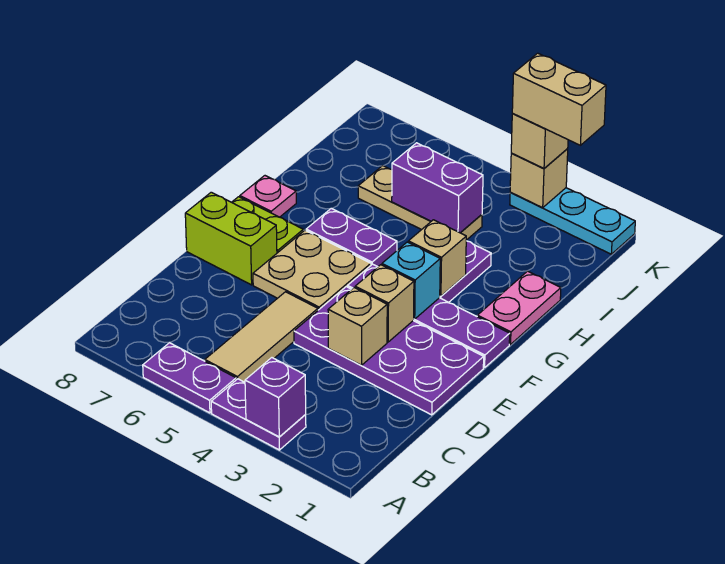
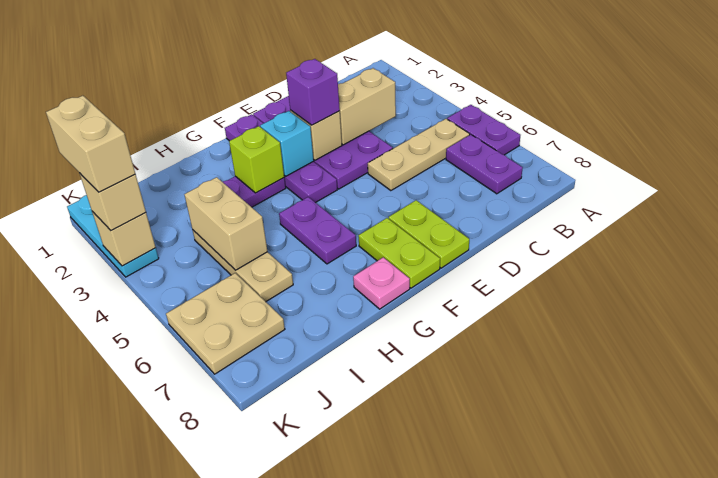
purple 1x2 plate [211,379,306,450] -> purple 1x2 plate moved to [446,135,523,194]
purple 1x1 brick [245,358,306,437] -> purple 1x1 brick moved to [286,59,340,125]
tan 1x3 tile [205,292,318,382] -> tan 1x3 plate [368,119,470,191]
tan 1x1 brick [328,288,387,365] -> tan 1x2 brick [338,68,396,145]
tan 2x2 plate [253,230,371,310] -> tan 2x2 plate moved to [166,273,285,374]
lime 1x2 brick [185,192,277,285] -> lime 1x2 plate [388,200,469,268]
pink 1x2 plate [477,271,561,344] -> none
tan 1x1 brick [408,220,466,296] -> lime 1x1 brick [229,126,284,193]
purple 1x2 brick [392,143,483,233] -> tan 1x2 brick [184,177,267,270]

